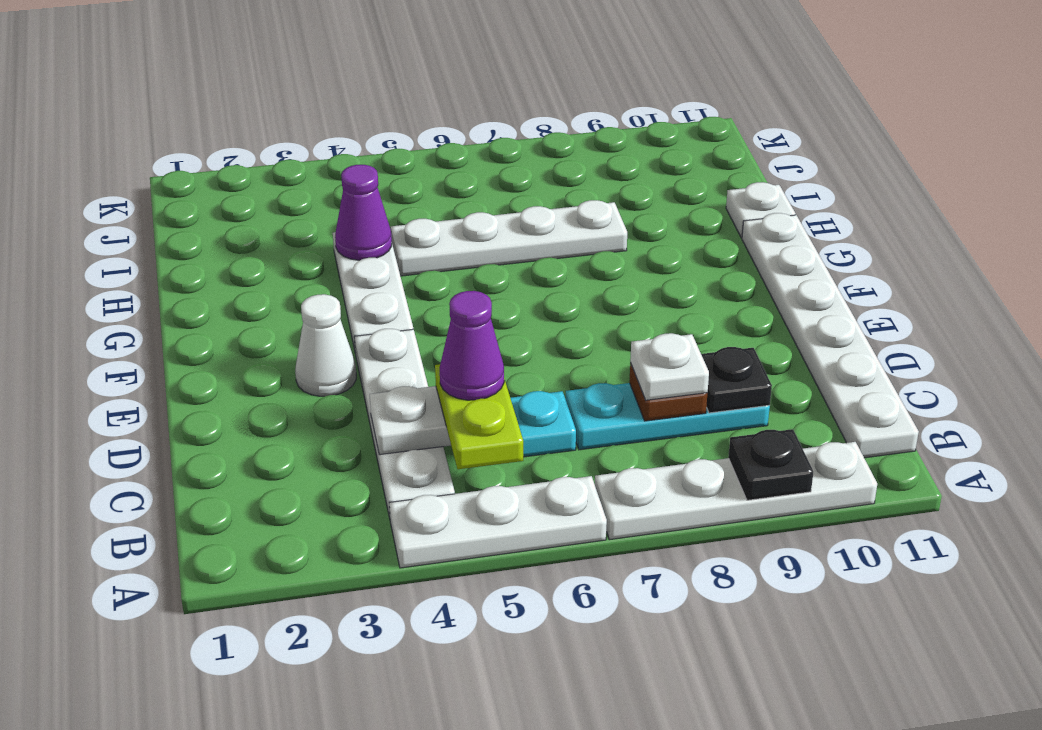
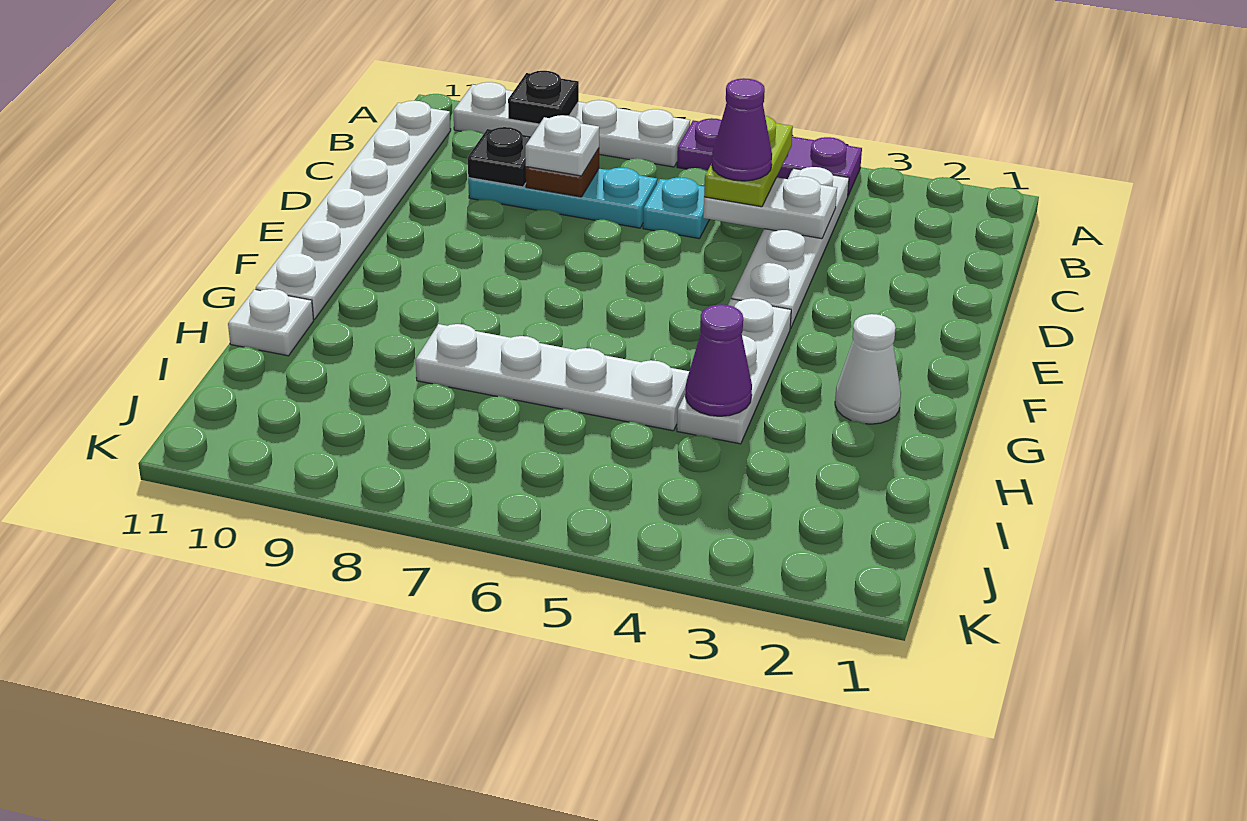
white 1x3 plate [389,476,607,568] -> purple 1x3 plate [677,118,862,195]
white 1x1 cone [295,294,356,396] -> white 1x1 cone moved to [835,314,901,424]

